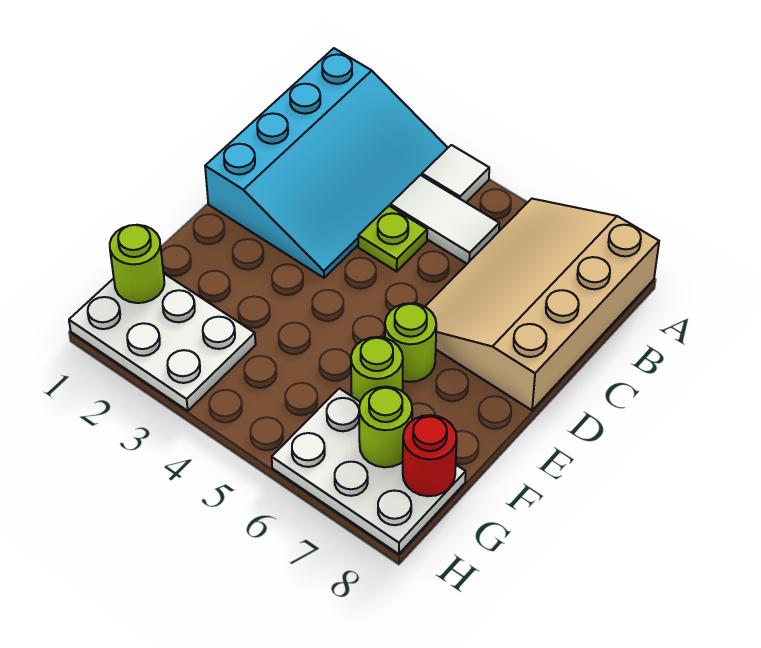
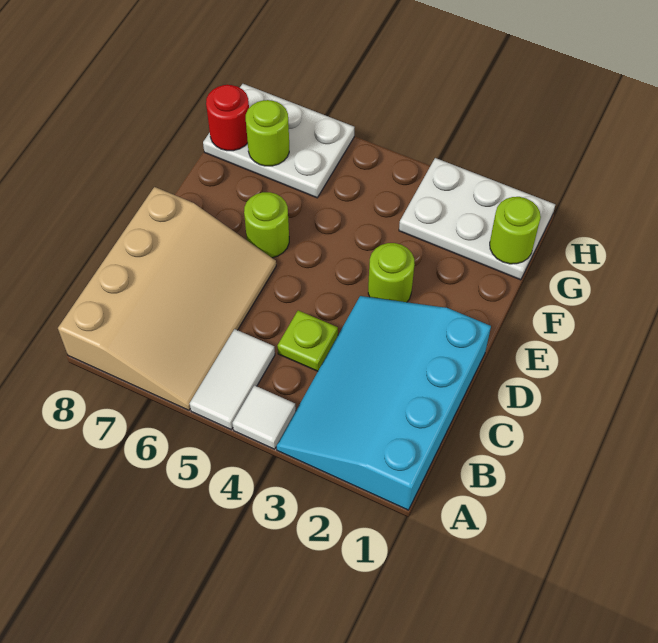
white 1x2 tile [390,175,499,264] -> white 1x2 tile turned to [189,329,275,430]
lime 1x1 round brick [351,337,403,402] -> lime 1x1 round brick moved to [368,243,414,302]

